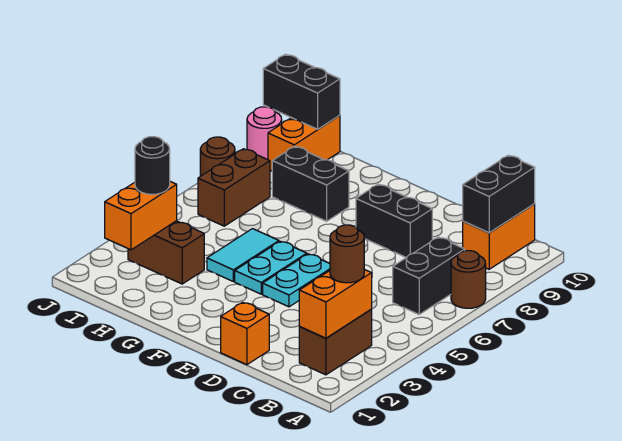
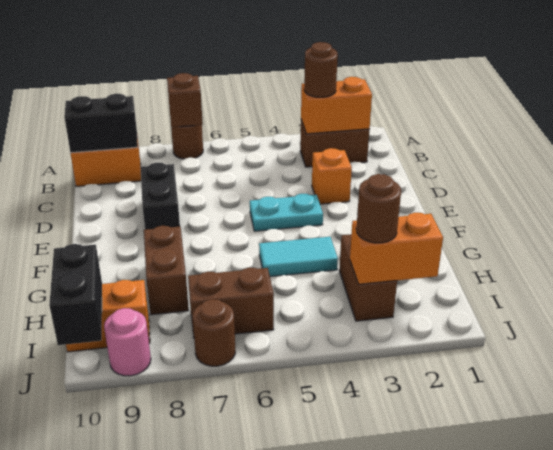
none -> brown 1x1 brick [167,73,203,127]
black 1x2 brick [393,237,465,314] -> none
orange 1x1 brick [221,302,269,365] -> orange 1x1 brick moved to [312,148,352,204]
cyan 1x2 plate [235,241,307,294] -> none
black 1x2 brick [272,146,349,221] -> brown 1x2 brick [144,226,189,315]
black 1x1 round brick [135,137,170,194] -> brown 1x1 round brick [356,174,401,243]

